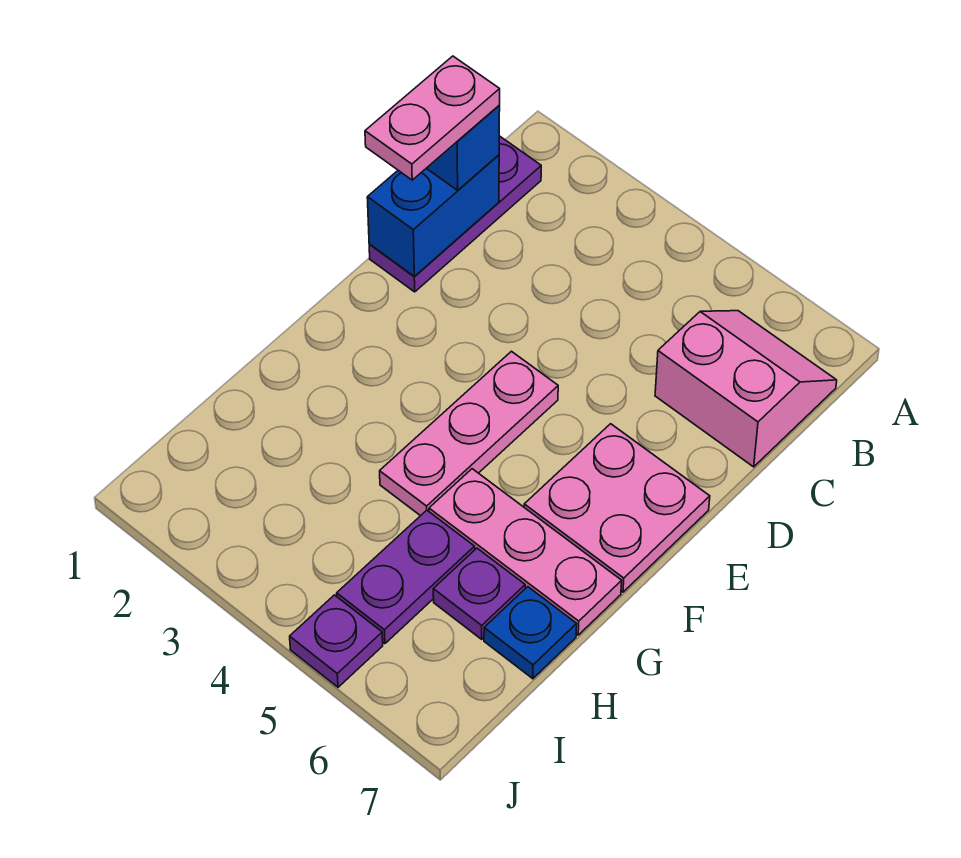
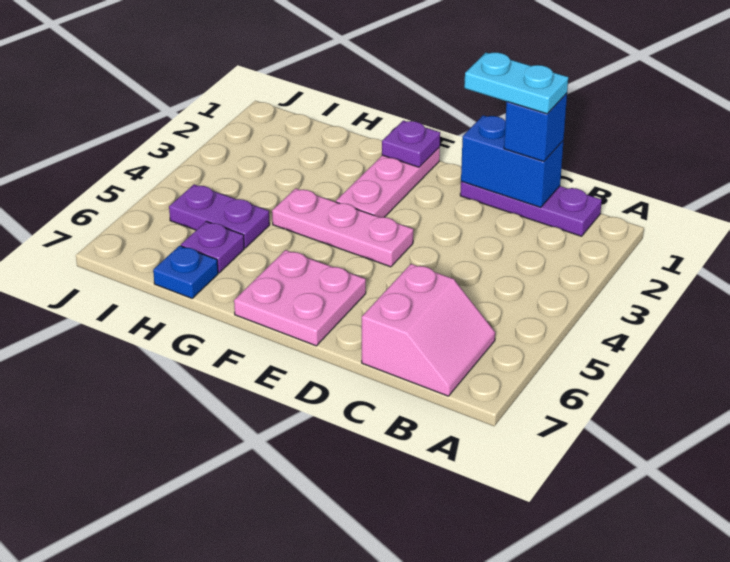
pink 1x2 plate [365,56,500,180] -> cyan 1x2 plate [464,52,568,114]
pink 1x3 plate [429,469,622,635] -> pink 1x3 plate moved to [336,147,440,217]
purple 1x1 plate [290,595,383,687] -> purple 1x1 plate moved to [382,120,440,167]

